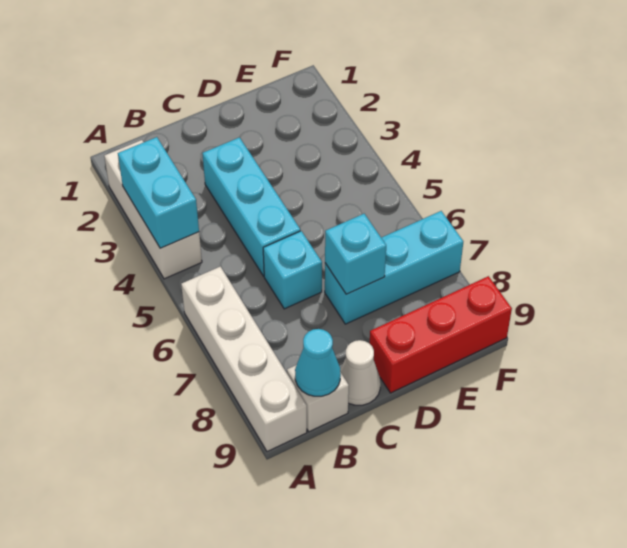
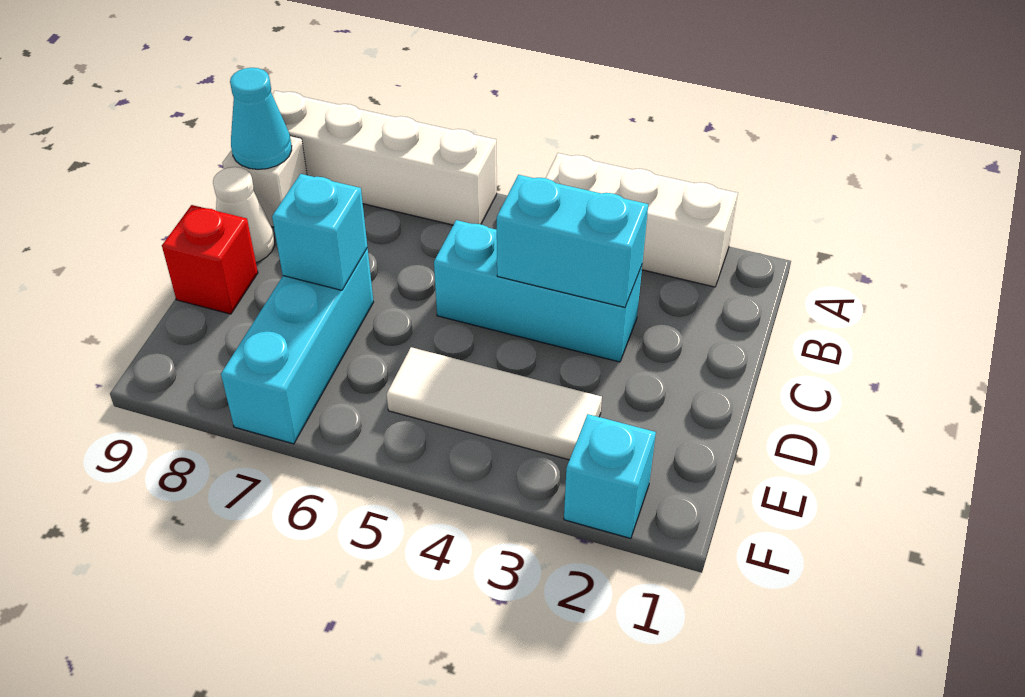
cyan 1x2 brick [118,137,199,248] -> cyan 1x2 brick moved to [497,175,648,307]
cyan 1x1 brick [263,231,322,309] -> cyan 1x1 brick moved to [564,414,656,538]
red 1x3 brick [369,276,512,393] -> red 1x1 brick [162,205,258,314]
none -> white 1x3 tile [387,347,602,460]

